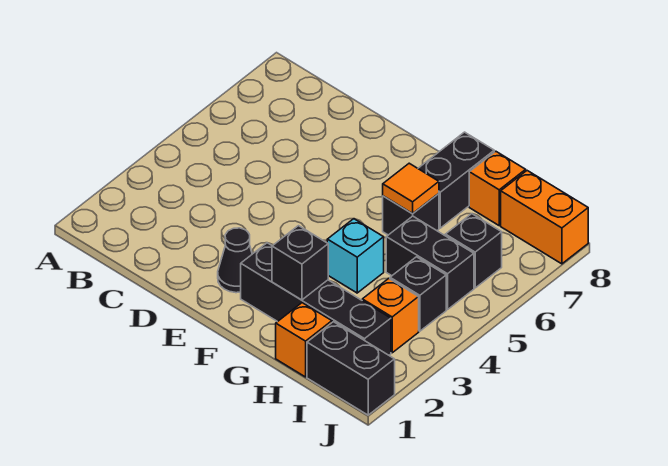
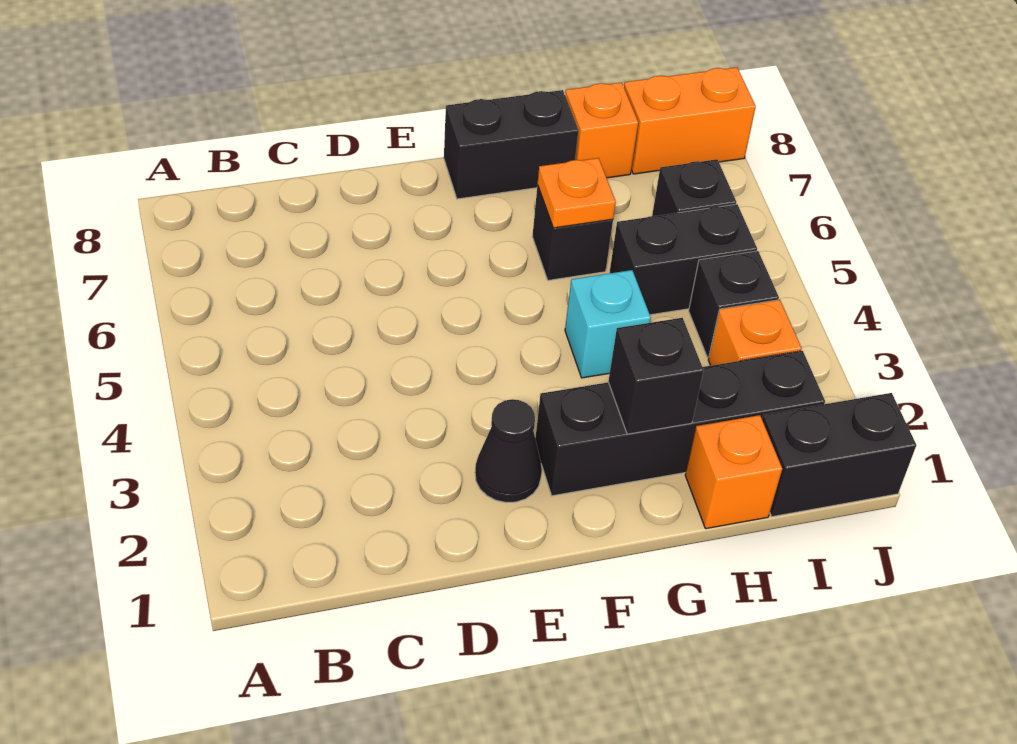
orange 1x1 tile [383,163,439,214] -> orange 1x1 plate [538,158,616,228]
black 1x2 brick [418,132,494,228] -> black 1x2 brick turned to [444,90,578,199]

